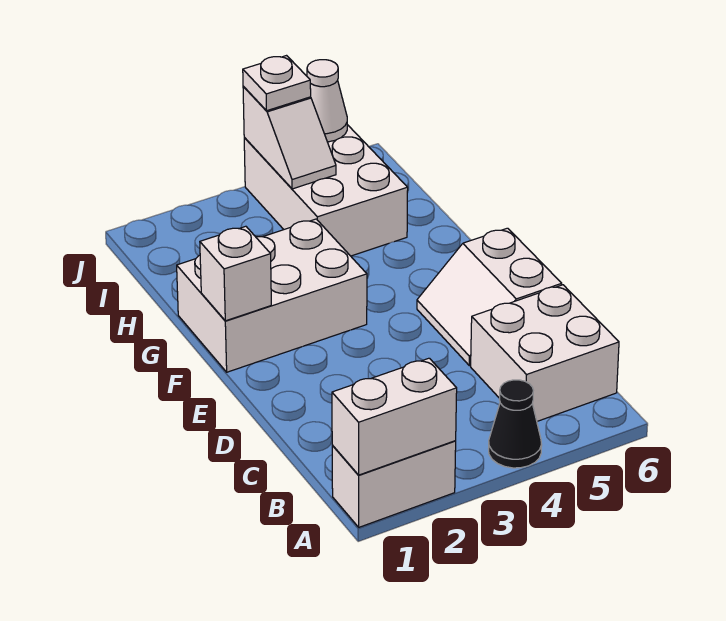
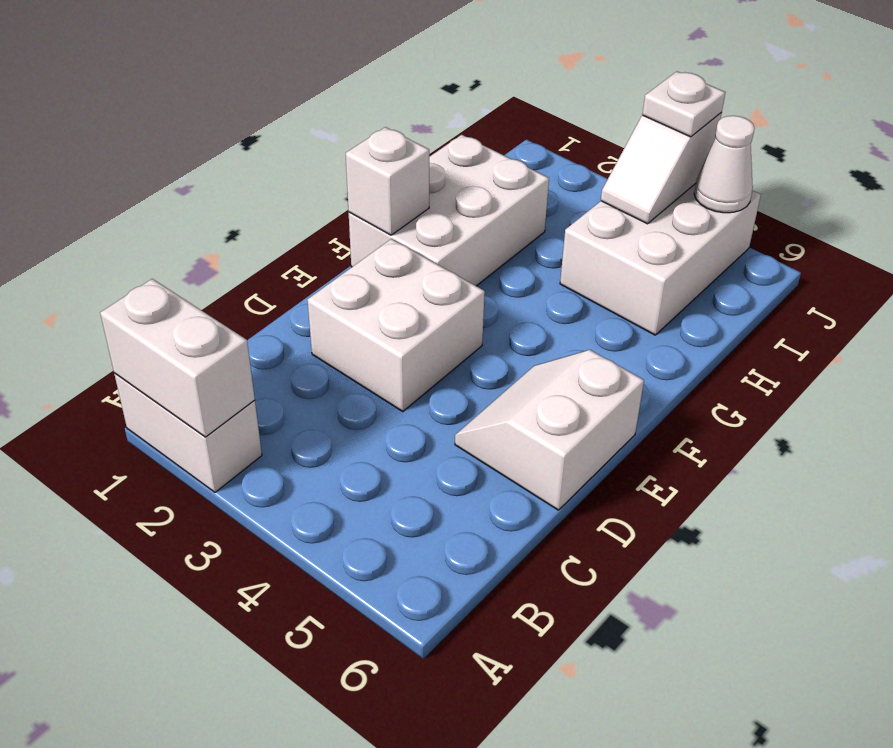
black 1x1 cone [489,380,542,468] -> none
white 2x2 brick [471,285,619,421] -> white 2x2 brick moved to [308,239,485,411]
white 2x3 brick [177,219,367,372] -> white 2x3 brick turned to [349,135,549,286]

